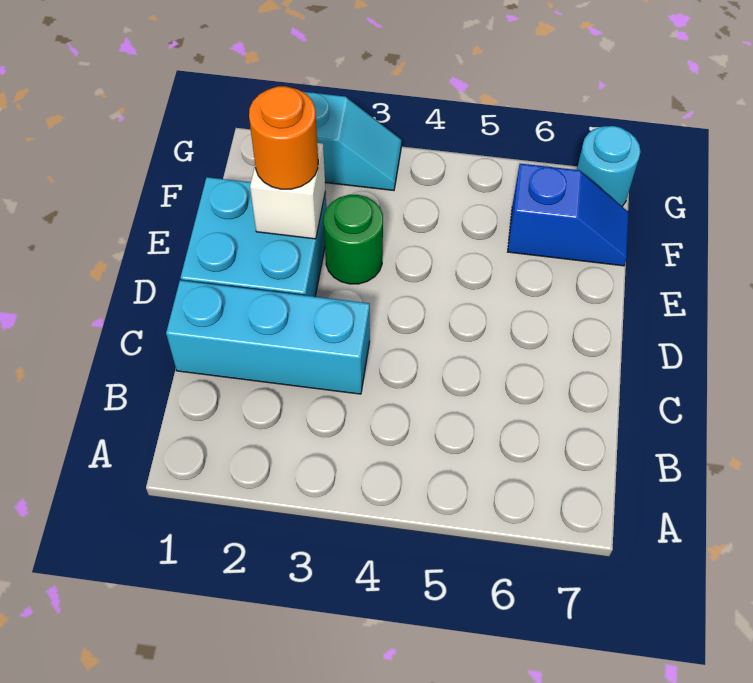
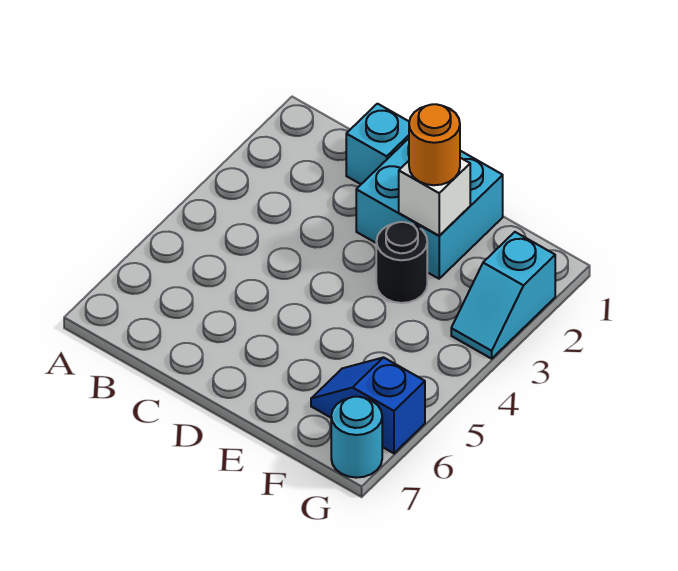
cyan 1x3 brick [166,280,370,394] -> cyan 1x1 brick [346,104,409,184]
green 1x1 round brick [324,195,383,284] -> black 1x1 round brick [376,222,427,303]
blue 1x2 slope [508,164,629,266] -> blue 1x2 slope turned to [311,357,425,453]

